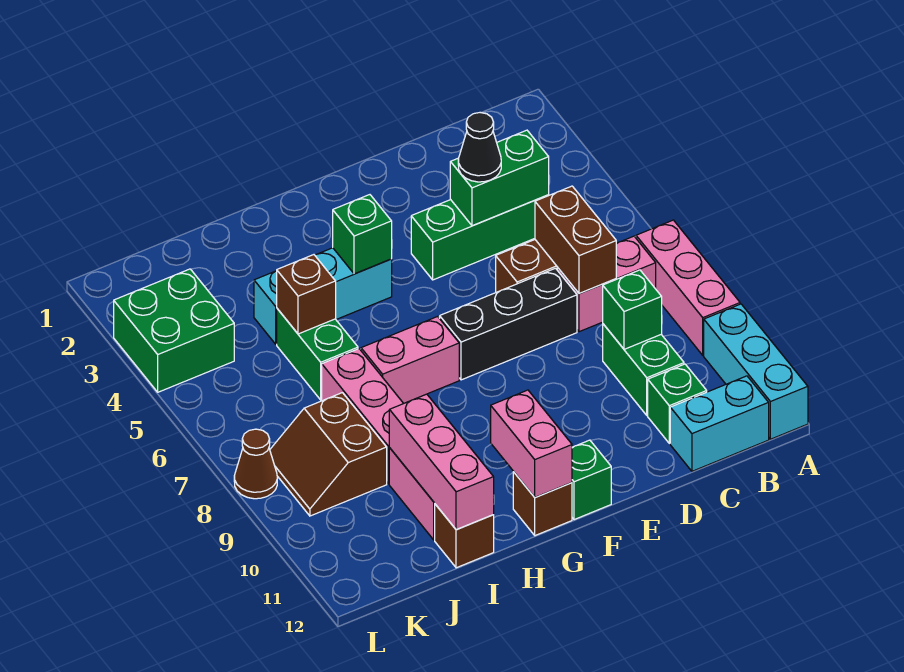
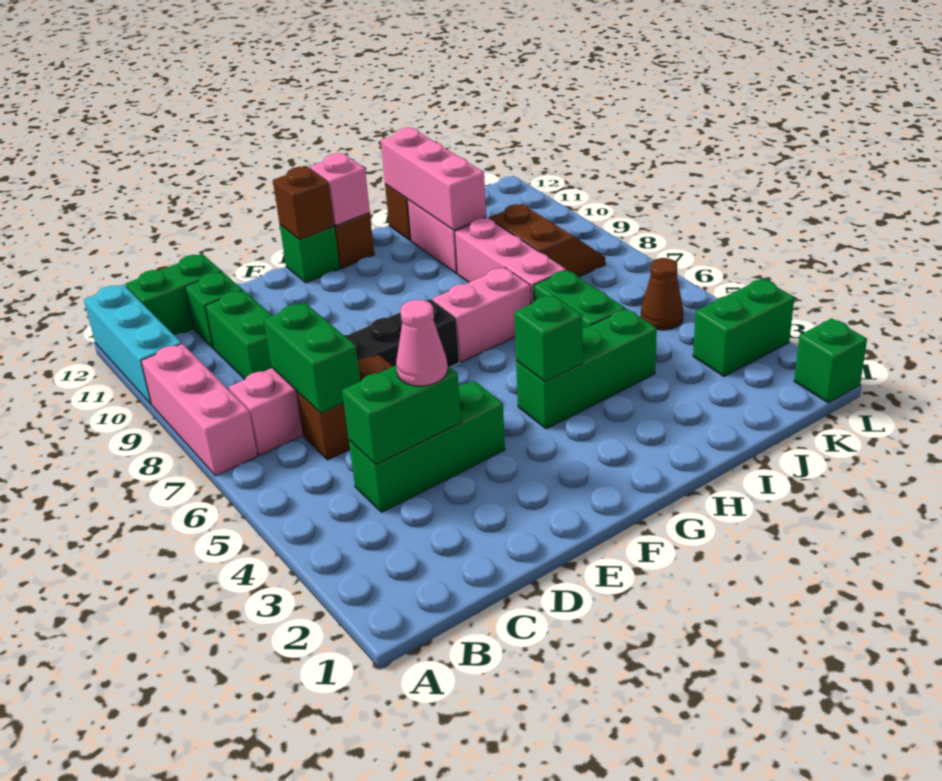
cyan 1x2 brick [670,376,769,471] -> green 1x2 brick [125,254,222,335]
brown 1x2 brick [535,186,616,294] -> green 1x2 brick [264,303,360,413]
green 1x1 brick [603,270,662,349] -> green 1x1 brick moved to [794,318,867,403]
black 1x1 cone [458,113,501,182] -> pink 1x1 cone [396,300,448,386]
cyan 1x3 brick [254,248,392,344] -> green 1x3 brick [516,309,657,429]
pink 1x2 brick [491,390,572,497] -> pink 1x1 brick [310,153,370,225]
brown 1x1 brick [277,255,336,334] -> brown 1x1 brick moved to [273,167,334,240]
green 2x2 brick [114,269,234,392] -> green 1x2 brick [693,279,794,377]
brown 1x1 cone [234,429,277,499] -> brown 1x1 cone moved to [641,258,683,330]

